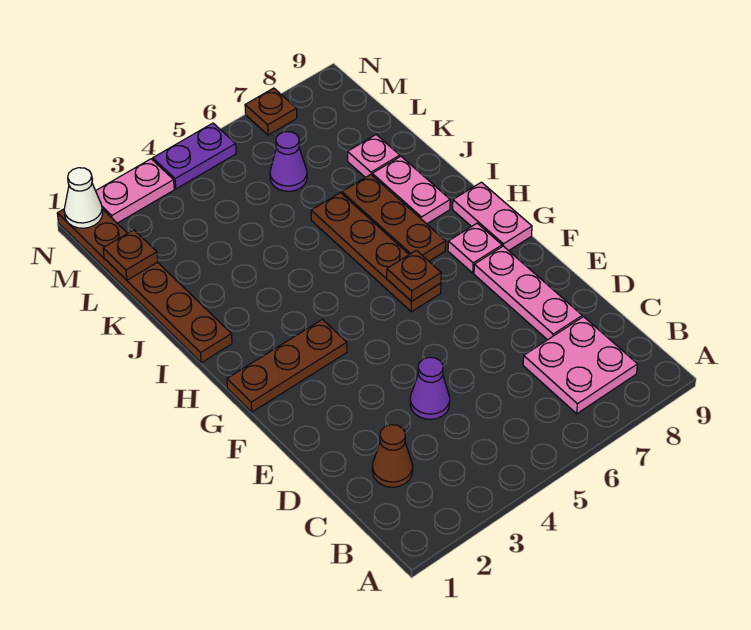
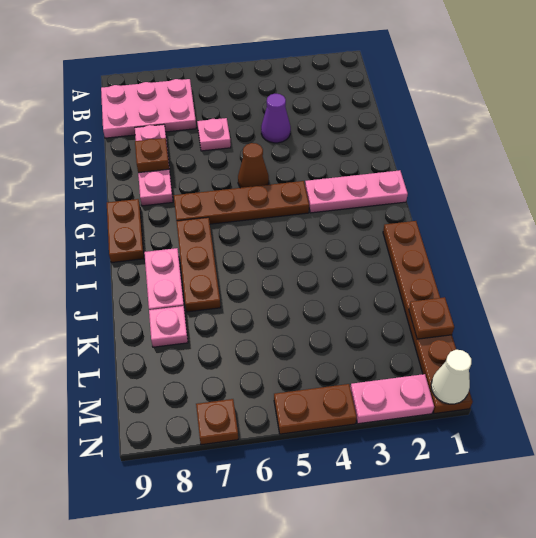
pink 2x2 plate [523,317,638,414] -> pink 2x3 plate [101,79,196,138]
brown 1x1 cone [372,425,413,487] -> brown 1x1 cone moved to [238,143,269,188]
brown 1x3 plate [227,319,347,412] -> pink 1x3 plate [305,170,408,213]
brown 1x4 plate [311,193,441,312] -> brown 1x4 plate turned to [174,181,309,224]
brown 1x1 plate [387,250,441,301] -> brown 1x1 plate moved to [135,138,169,173]
pink 1x1 plate [448,223,502,273] -> pink 1x1 plate moved to [197,118,231,151]
pink 1x2 plate [453,182,532,251] -> brown 1x2 plate [107,199,144,263]
purple 1x1 cone [270,132,307,191] -> none
purple 1x2 plate [153,123,236,189] -> brown 1x2 plate [274,384,357,434]

